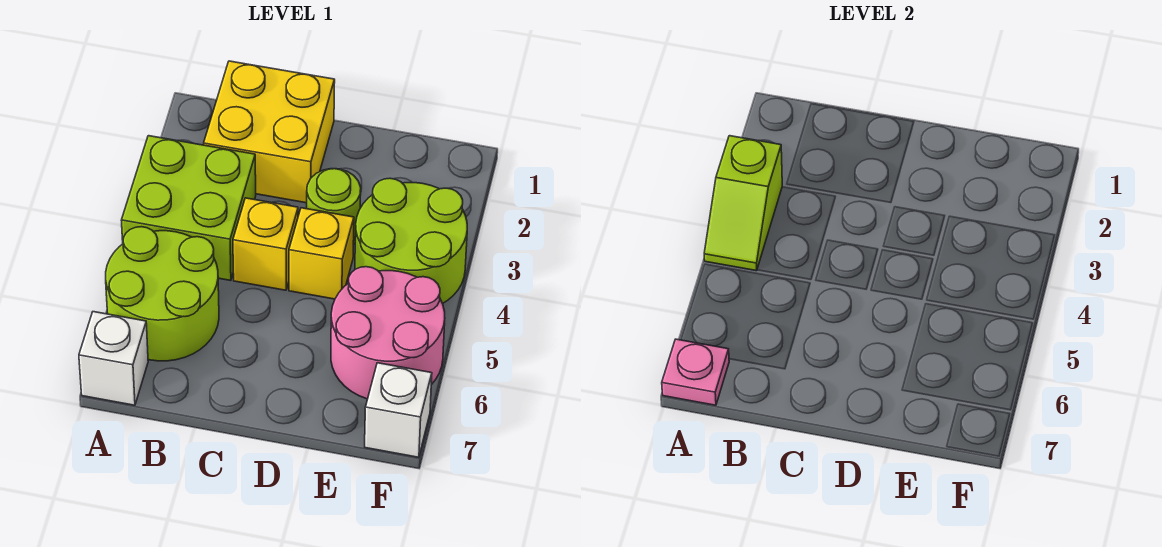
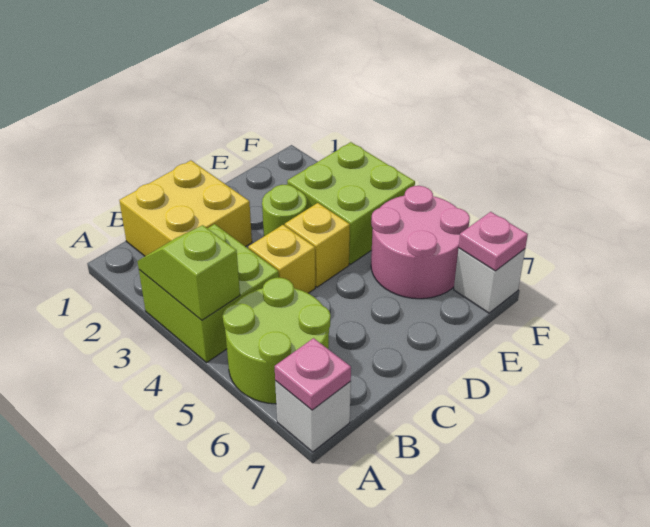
lime 1x2 slope [704,136,782,271] -> lime 1x2 slope turned to [137,225,240,320]
lime 2x2 round brick [355,178,467,303] -> lime 2x2 brick [287,142,415,264]
none -> pink 1x1 plate [459,212,528,271]

